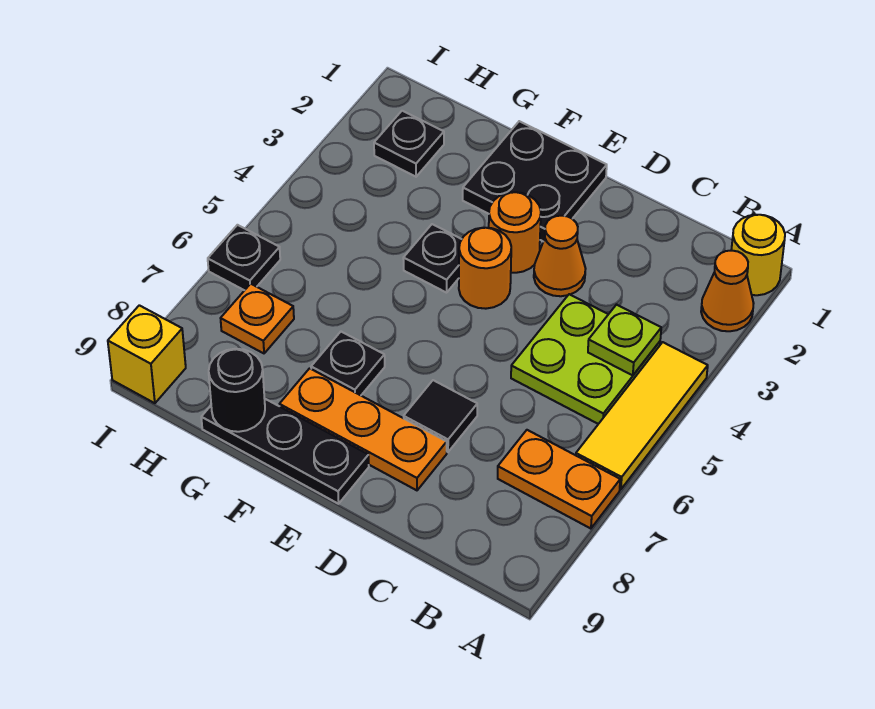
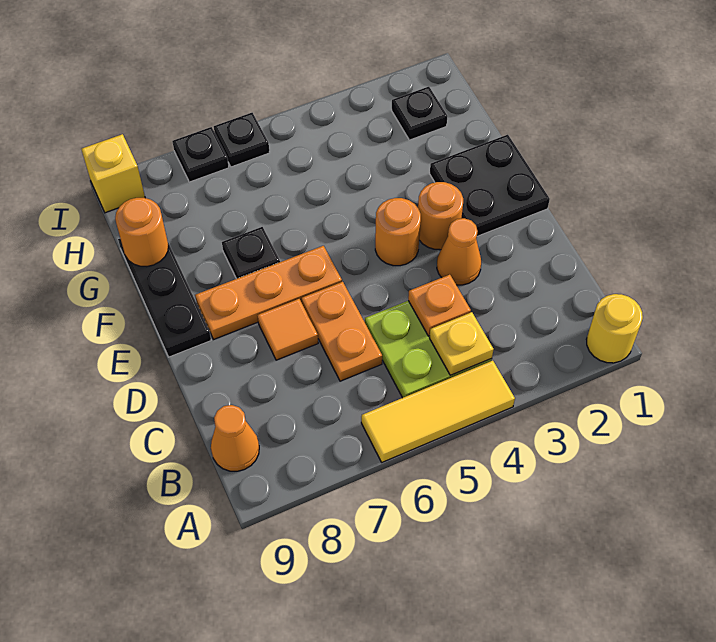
orange 1x1 cone [701,250,754,331] -> orange 1x1 cone moved to [211,405,259,471]
orange 1x2 plate [498,430,620,529] -> orange 1x2 plate moved to [302,282,382,381]
lime 1x1 plate [588,305,661,376] -> yellow 1x1 plate [429,312,494,375]
black 1x1 tile [404,380,477,452] -> orange 1x1 tile [257,299,318,360]
orange 1x3 plate [279,368,447,490] -> orange 1x3 plate turned to [195,246,342,339]
black 1x1 plate [403,224,462,293] -> black 1x1 plate moved to [172,127,229,182]
black 1x1 round brick [209,349,265,432] -> orange 1x1 round brick [115,198,169,267]
orange 1x1 plate [221,284,294,353] -> orange 1x1 plate moved to [408,275,471,336]

